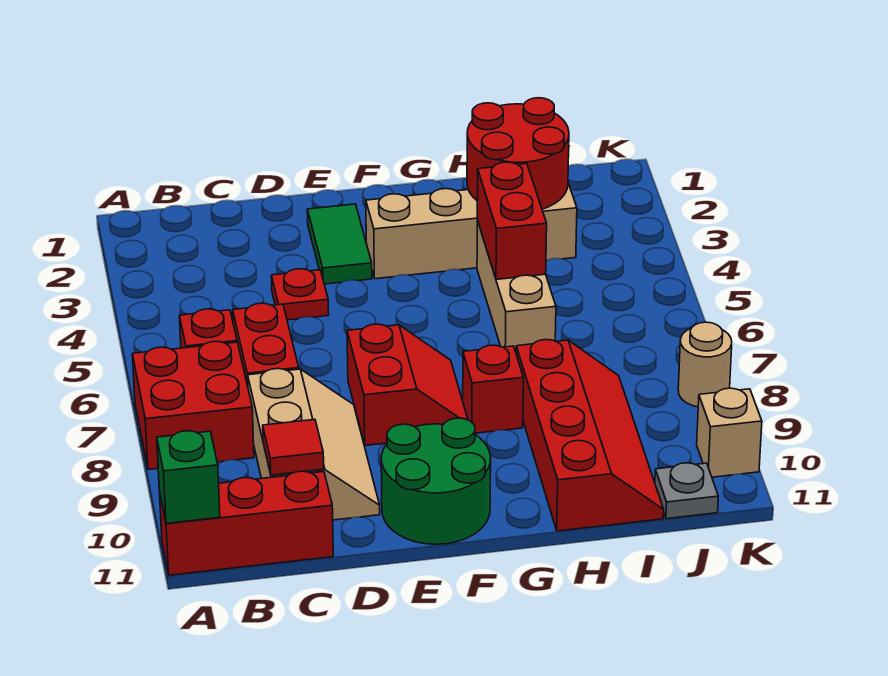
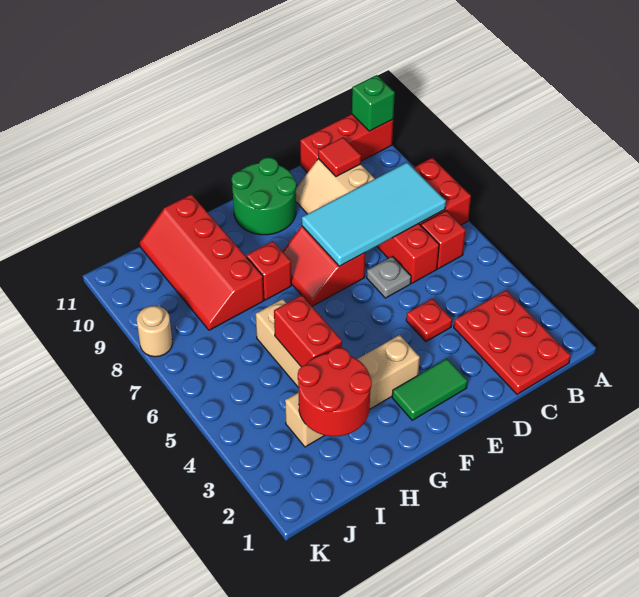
none -> red 2x3 plate [454,290,571,394]
none -> cyan 2x4 tile [302,162,446,266]
green 1x2 tile [307,204,372,284] -> green 1x2 tile turned to [392,359,467,420]
grey 1x1 plate [655,463,718,519] -> grey 1x1 plate moved to [367,256,411,298]
tan 1x1 brick [697,388,762,477] -> none

